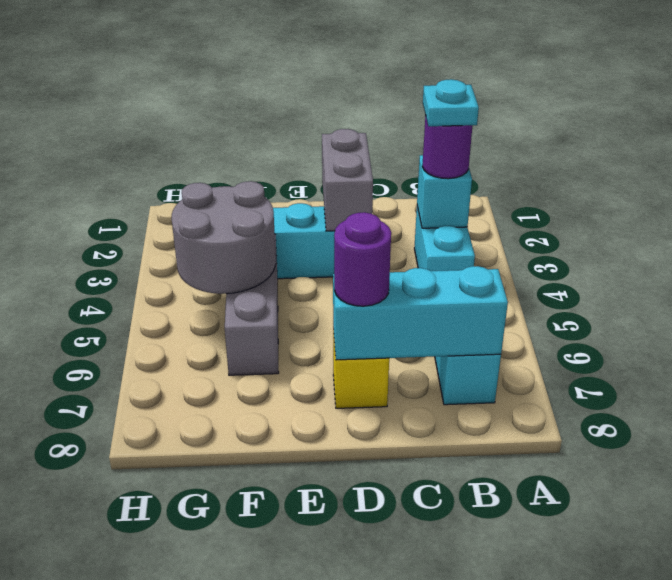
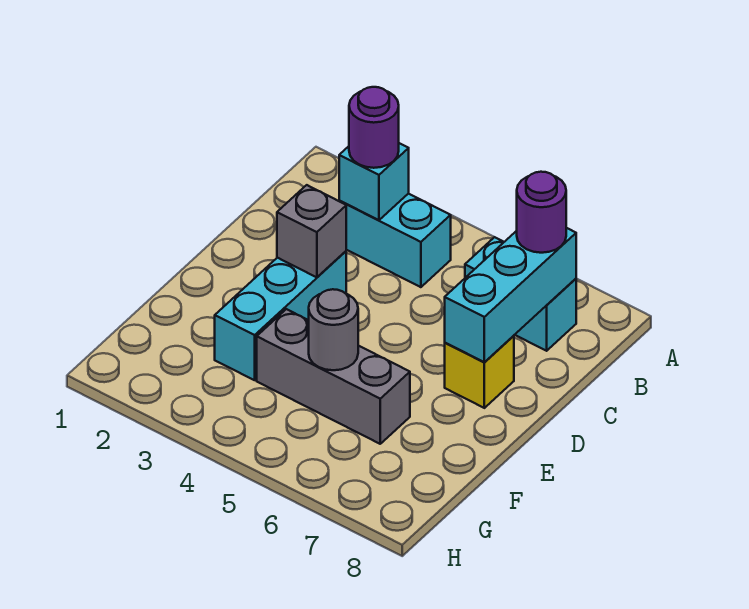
cyan 1x1 plate [423,79,479,126] -> none
grey 1x2 brick [322,129,373,231] -> grey 1x1 brick [277,185,346,277]
purple 1x1 round brick [334,212,391,306] -> purple 1x1 round brick moved to [517,172,566,253]
grey 2x2 round brick [172,181,276,294] -> grey 1x1 round brick [309,289,358,370]

